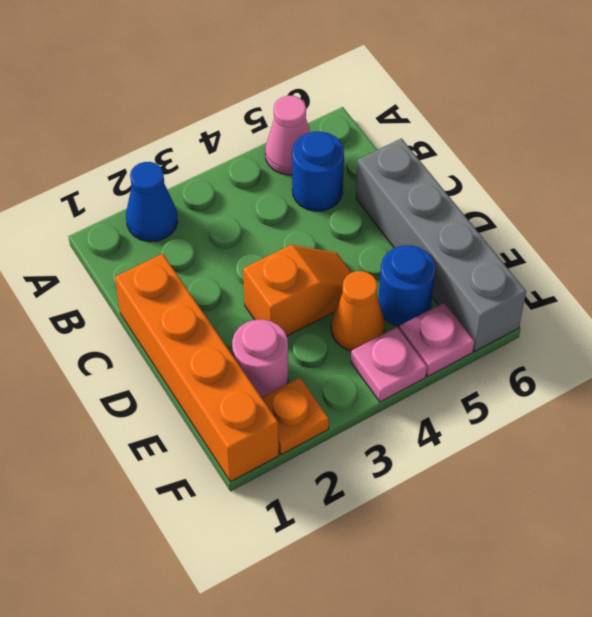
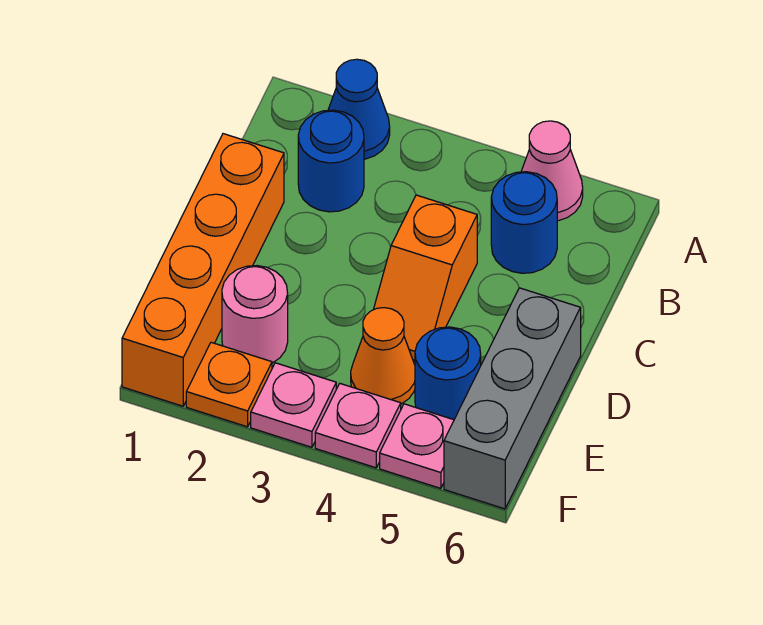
none -> blue 1x1 round brick [298,110,364,212]
grey 1x4 brick [356,138,526,351] -> grey 1x3 brick [444,288,581,509]
orange 1x2 slope [243,245,352,336] -> orange 1x2 slope turned to [373,195,477,360]
none -> pink 1x1 plate [251,363,336,447]

